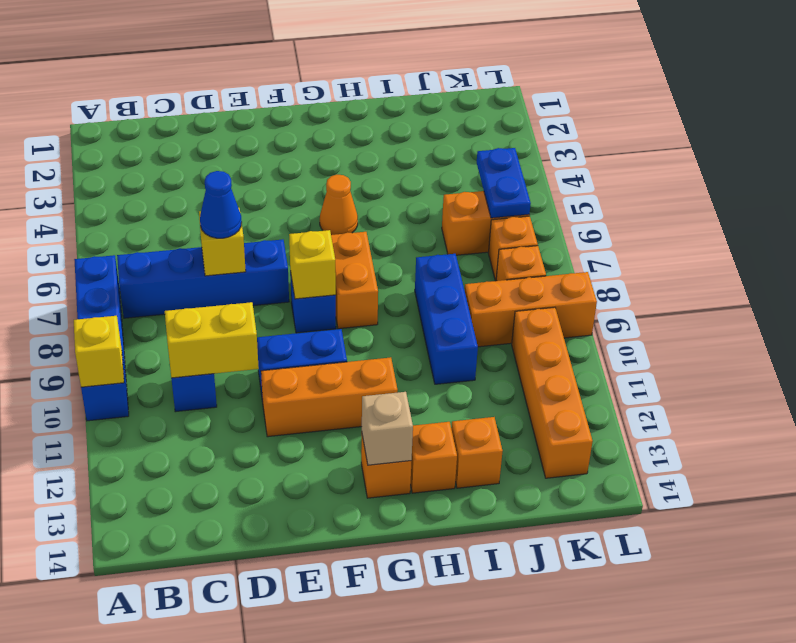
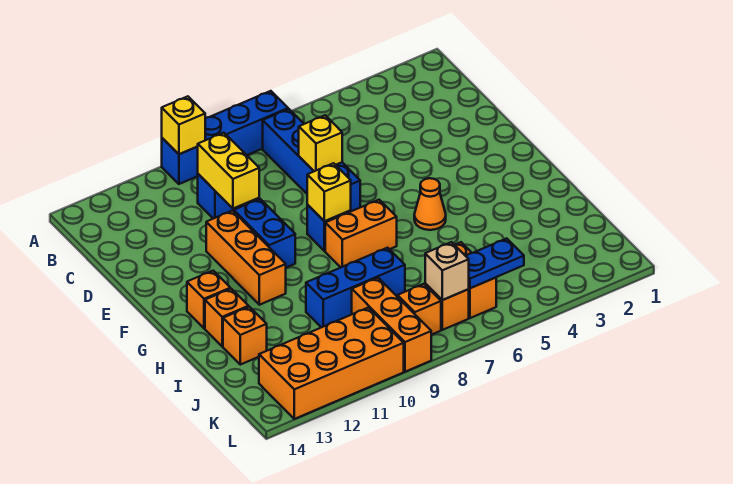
blue 1x1 cone [200,171,242,238] -> none
tan 1x1 brick [362,392,413,465] -> tan 1x1 brick moved to [425,242,469,300]
orange 1x4 brick [512,307,593,478] -> orange 2x4 brick [259,308,404,419]

